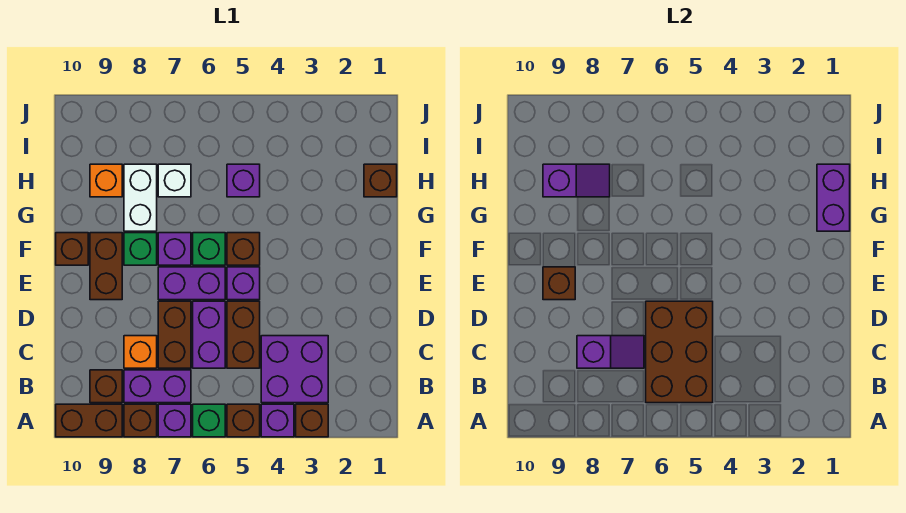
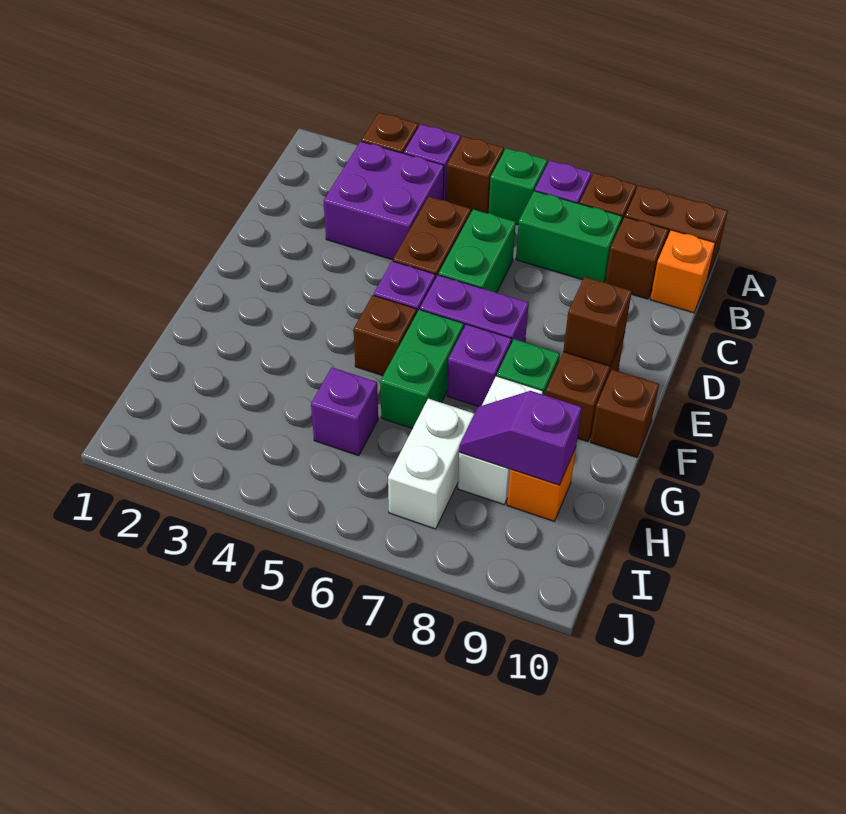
brown 2x3 brick [646,301,713,403] -> none
purple 1x2 brick [124,370,191,403] -> green 1x2 brick [516,191,622,282]
purple 1x2 brick [193,301,225,368] -> green 1x2 brick [439,209,516,293]
brown 1x2 brick [158,301,191,368] -> none
purple 1x2 slope [577,336,644,368] -> none
orange 1x1 brick [124,336,157,368] -> orange 1x1 brick moved to [650,230,715,313]
green 1x1 brick [193,233,225,265] -> green 1x2 brick [380,310,464,429]
purple 1x2 brick [817,164,850,231] -> none
brown 1x1 brick [364,164,397,197] -> none
white 1x1 brick [158,164,191,197] -> white 1x2 brick [388,399,475,529]

